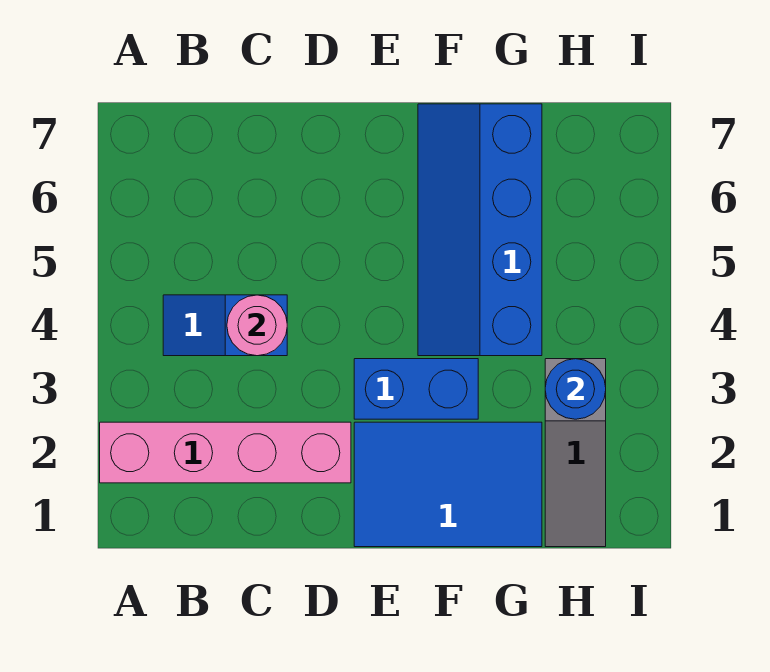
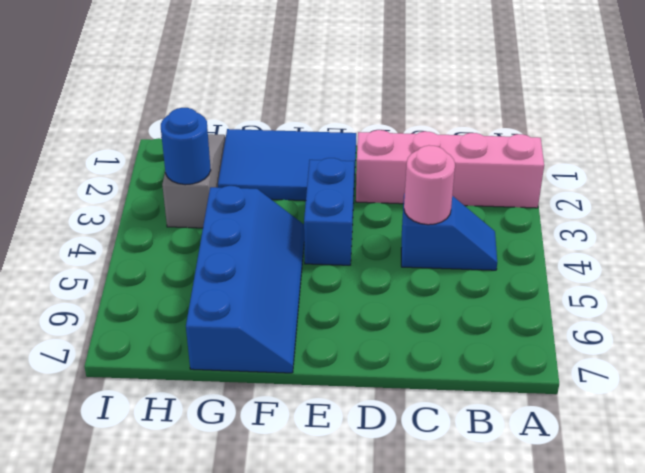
blue 1x2 brick [354,359,478,419] -> blue 1x2 brick turned to [304,158,354,265]

